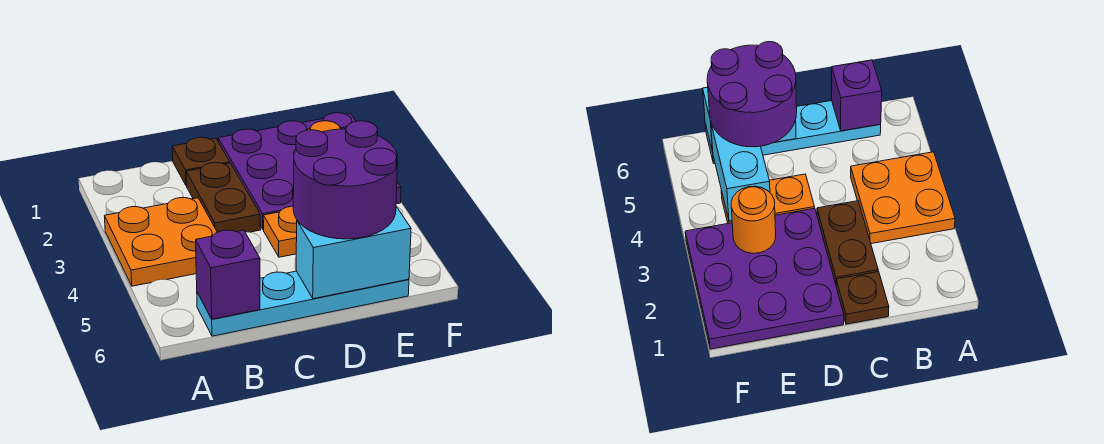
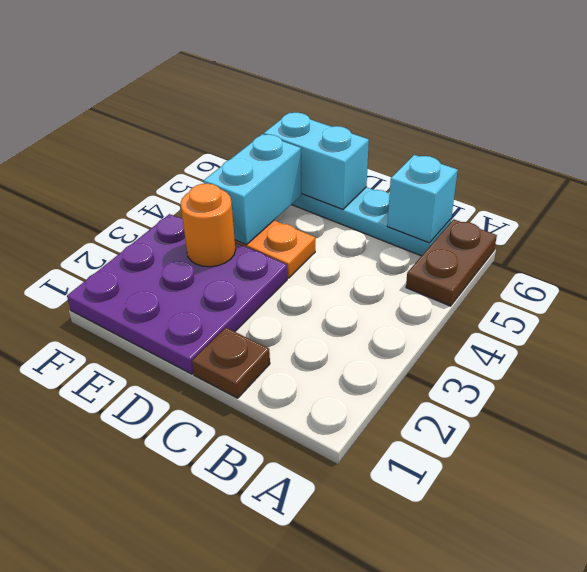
orange 2x2 plate [105,198,217,286] -> none
purple 1x1 brick [196,230,260,319] -> cyan 1x1 brick [387,155,458,243]
brown 1x2 plate [186,163,261,232] -> brown 1x2 plate moved to [406,219,497,306]
purple 2x2 round brick [293,121,398,239] -> none

